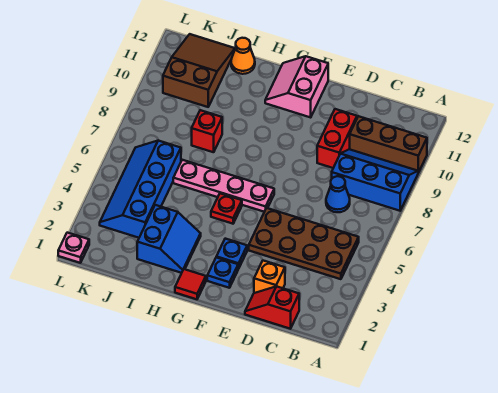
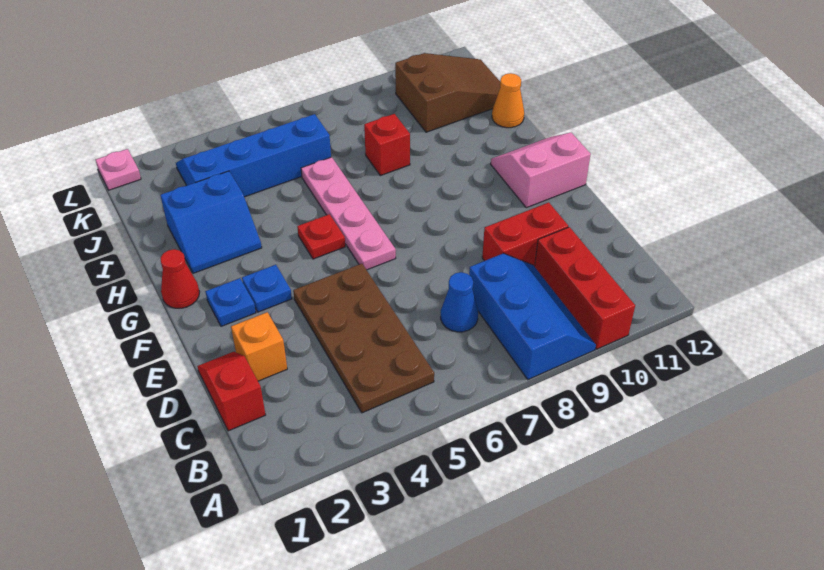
brown 1x3 brick [350,116,427,173] -> red 1x3 brick [535,227,635,349]
red 1x1 tile [175,269,206,299] -> red 1x1 cone [161,249,199,308]

